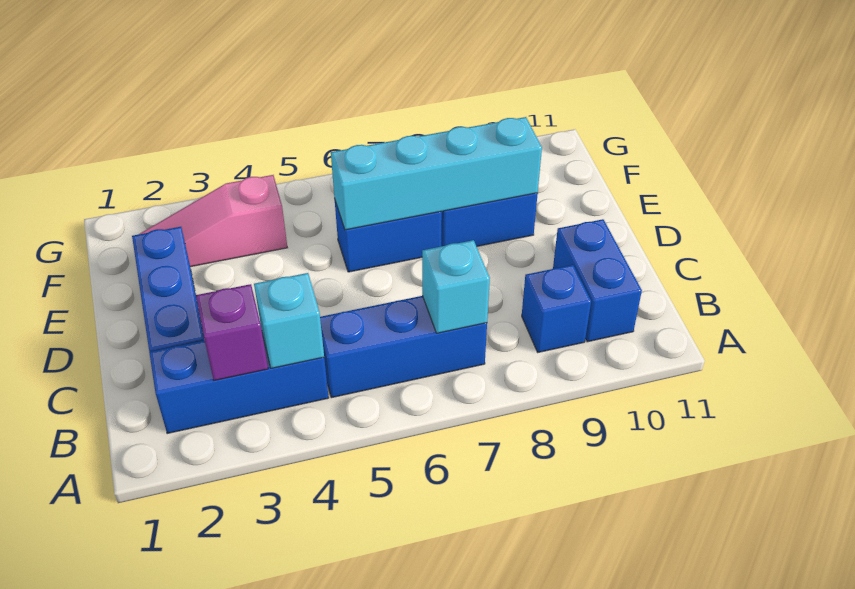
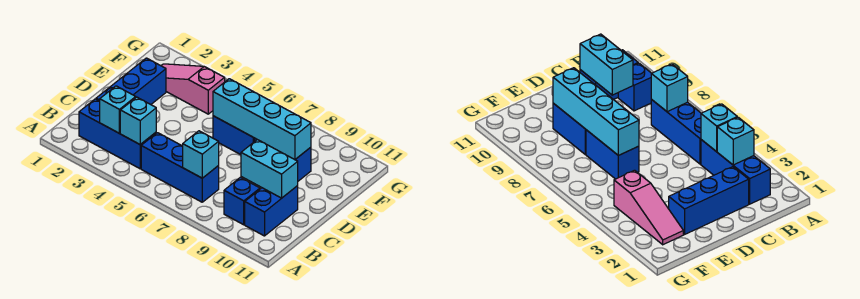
purple 1x1 brick [196,284,268,380] -> cyan 1x1 brick [100,86,136,133]
none -> cyan 1x2 brick [241,140,298,198]

